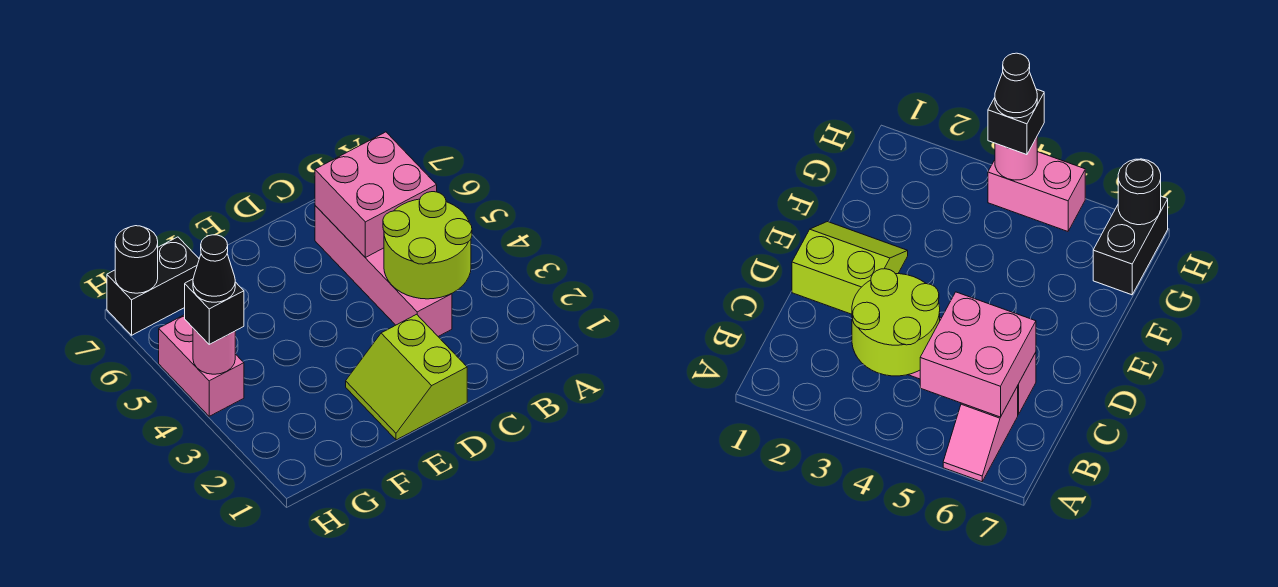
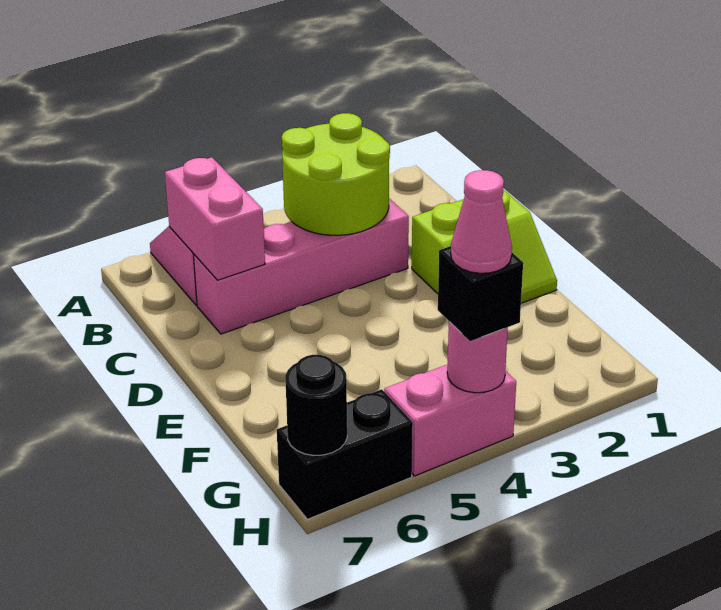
pink 2x2 brick [315,132,437,257] -> pink 1x2 brick [165,157,265,280]
black 1x2 brick [107,237,199,335] -> black 1x2 brick turned to [277,389,413,519]
black 1x1 cone [193,235,235,302] -> pink 1x1 cone [451,170,512,273]

